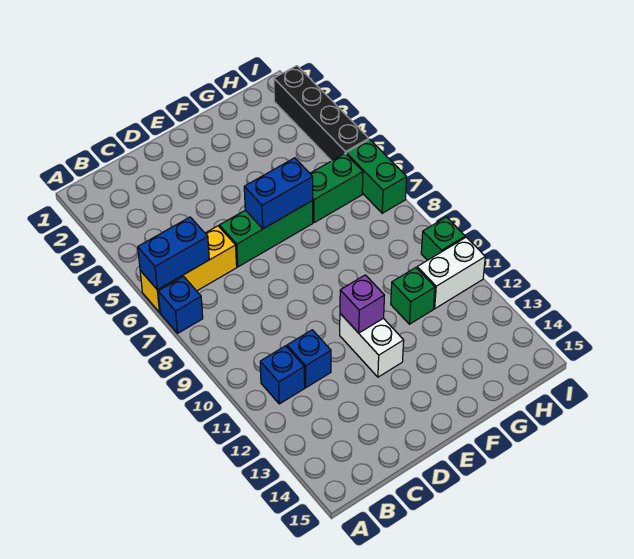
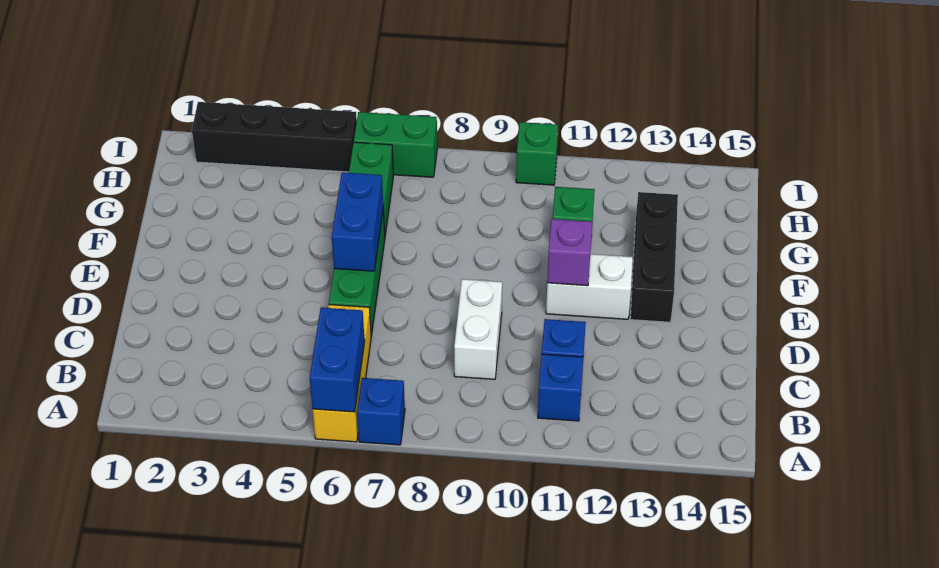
none -> black 1x3 brick [630,192,678,322]
white 1x2 brick [417,237,485,309] -> white 1x2 brick moved to [454,279,502,379]

